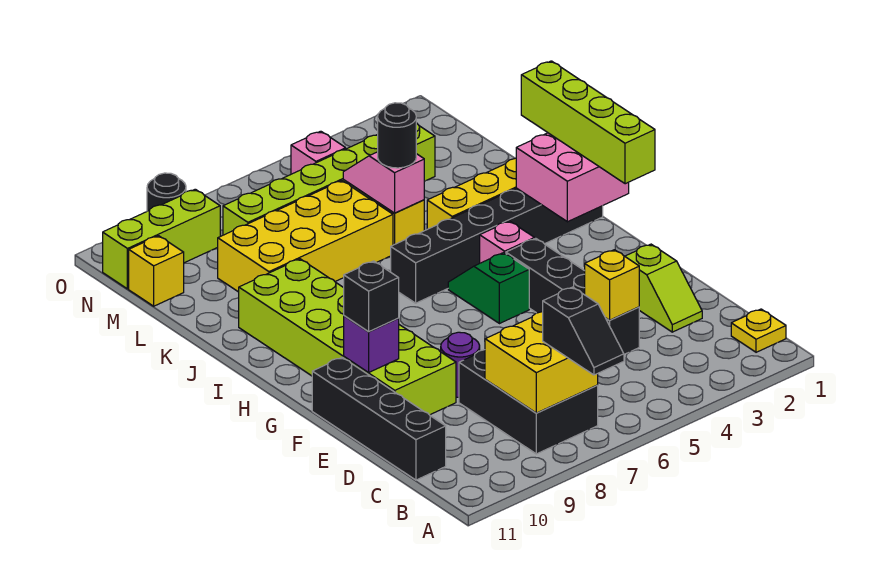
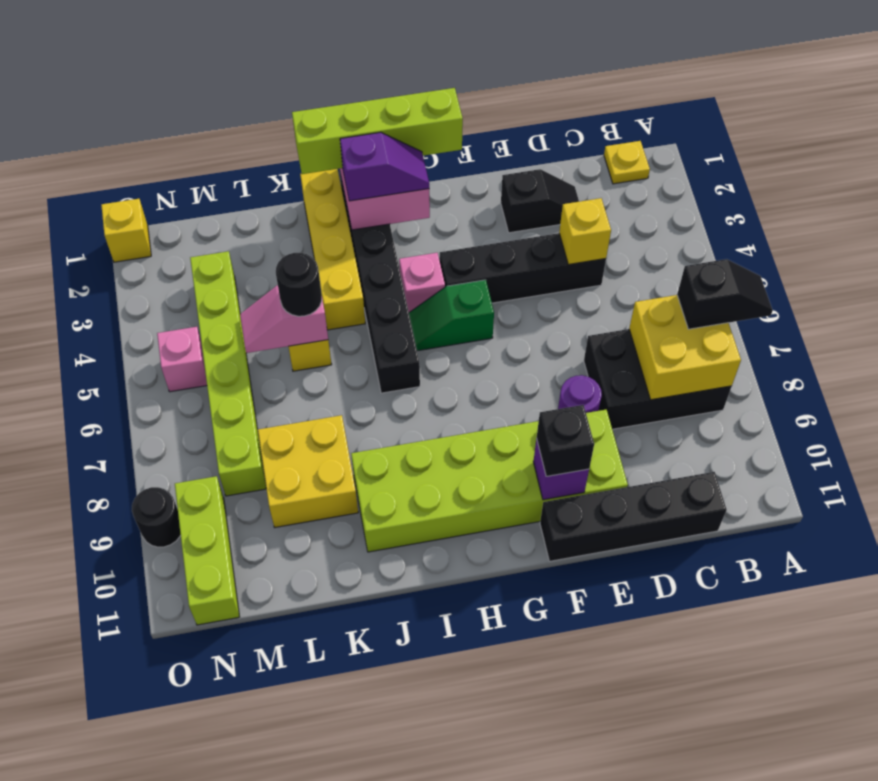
lime 1x2 slope [625,244,702,332] -> black 1x2 slope [501,169,579,233]
none -> purple 1x2 slope [340,132,429,201]
yellow 2x4 brick [218,181,393,292] -> yellow 2x2 brick [258,415,358,527]
yellow 1x1 brick [129,236,184,306] -> yellow 1x1 brick moved to [101,199,151,262]

